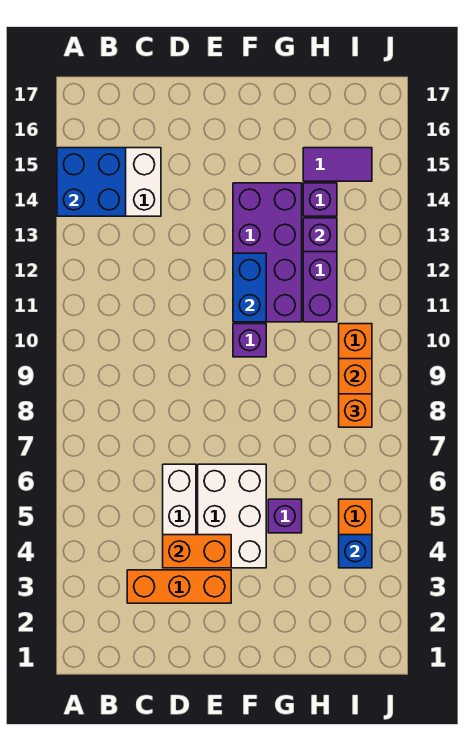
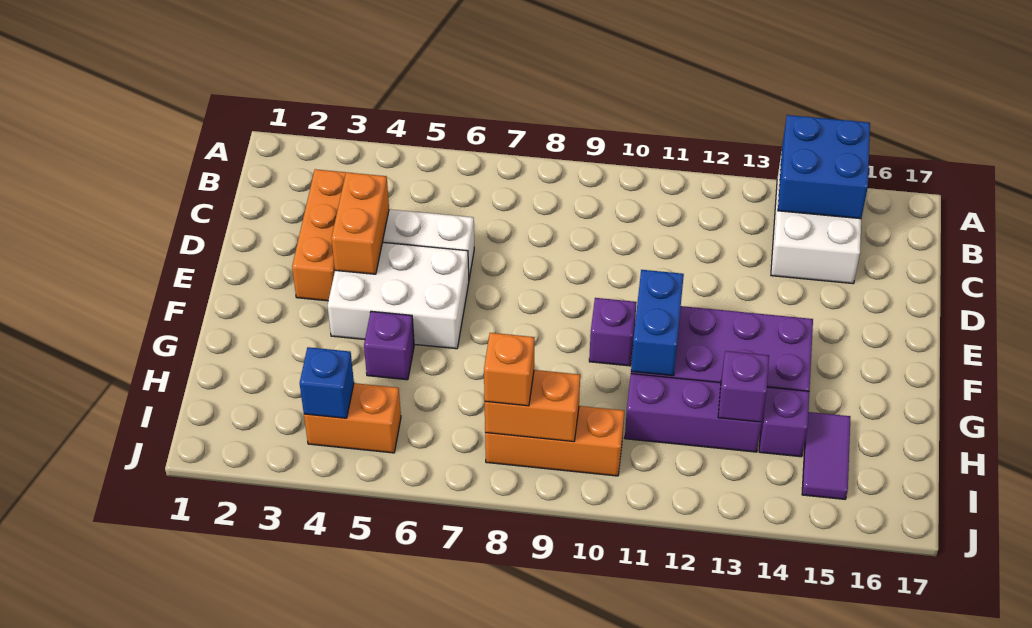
blue 1x2 brick [233,253,266,322] -> blue 1x2 brick turned to [631,270,684,376]

